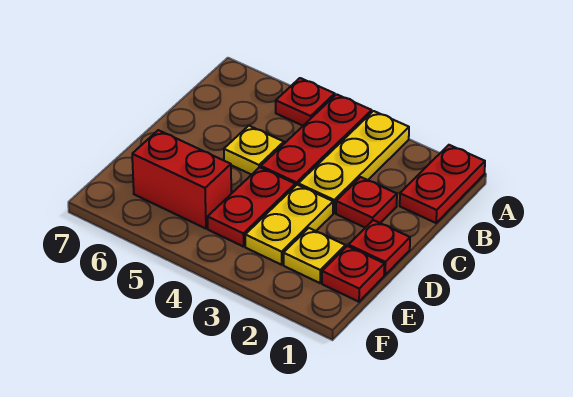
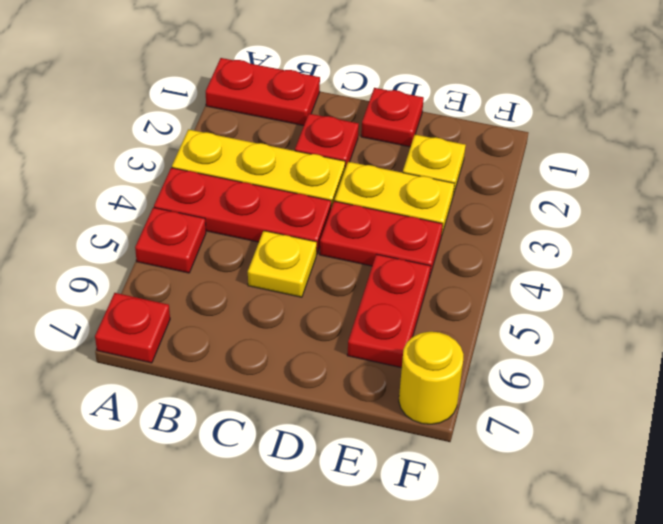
red 1x1 plate [322,246,384,302] -> red 1x1 plate moved to [95,293,170,363]
red 1x2 brick [132,130,231,229] -> red 1x2 plate [347,254,430,368]
none -> yellow 1x1 round brick [399,332,464,424]

